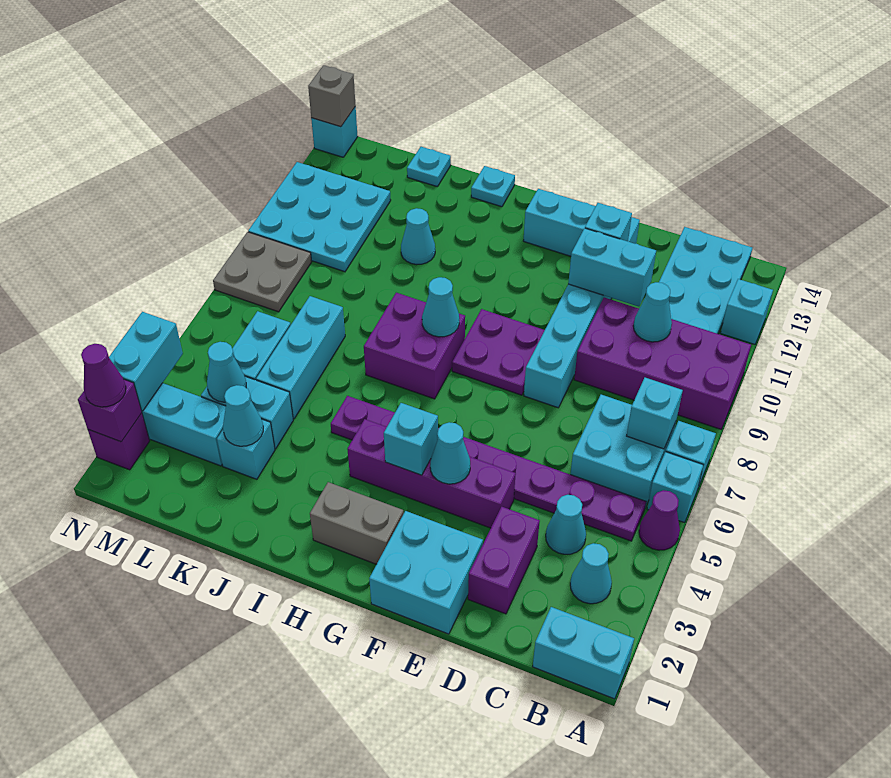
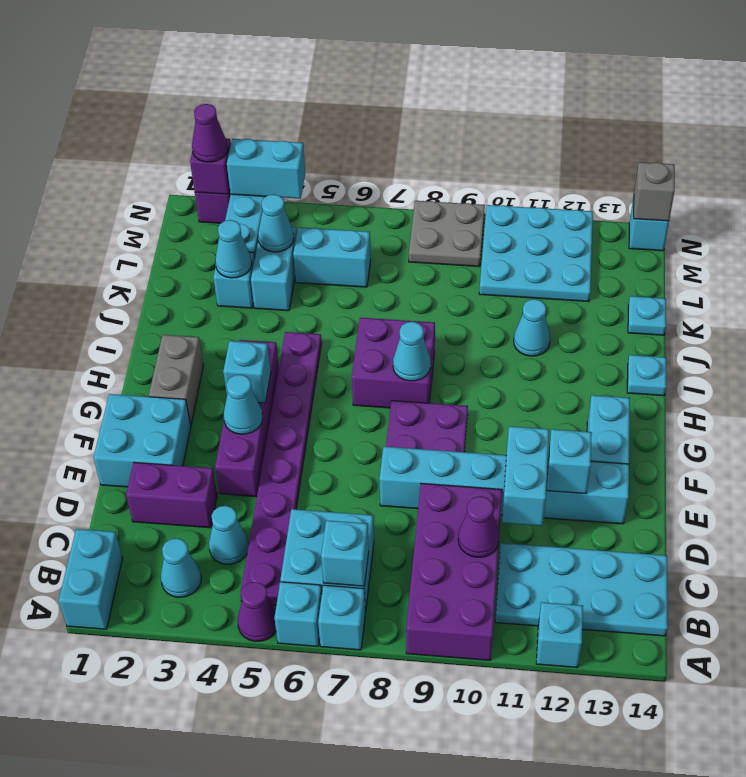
cyan 1x1 cone [633,282,672,342] -> purple 1x1 cone [458,496,499,557]
cyan 1x3 brick [256,296,345,419] -> none

